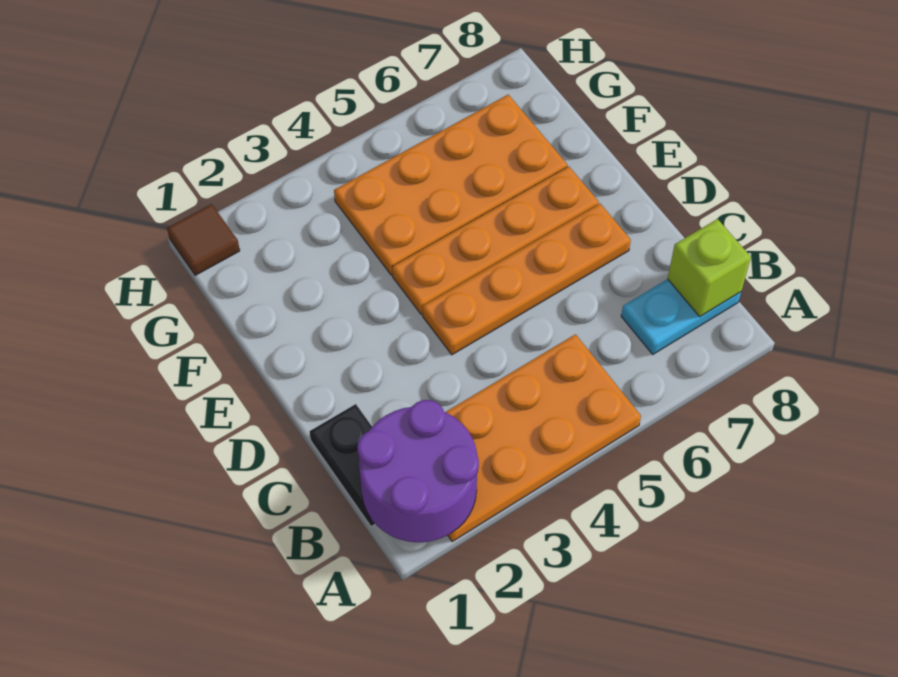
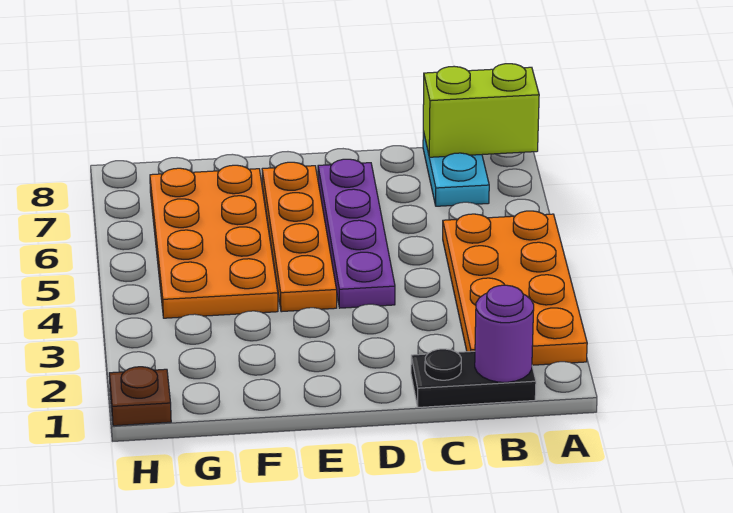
purple 2x2 round brick [357,400,479,542] -> purple 1x1 round brick [475,285,534,382]
lime 1x1 brick [668,219,751,316] -> lime 1x2 brick [423,64,539,157]
orange 1x4 plate [422,204,631,355] -> purple 1x4 plate [318,159,395,308]
brown 1x1 tile [167,204,240,276] -> brown 1x1 plate [109,367,171,426]

